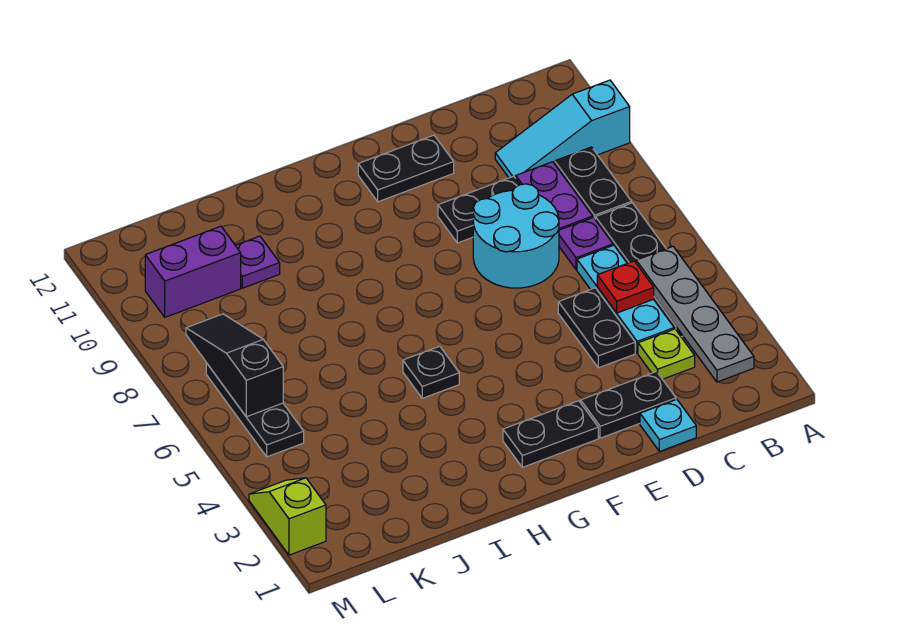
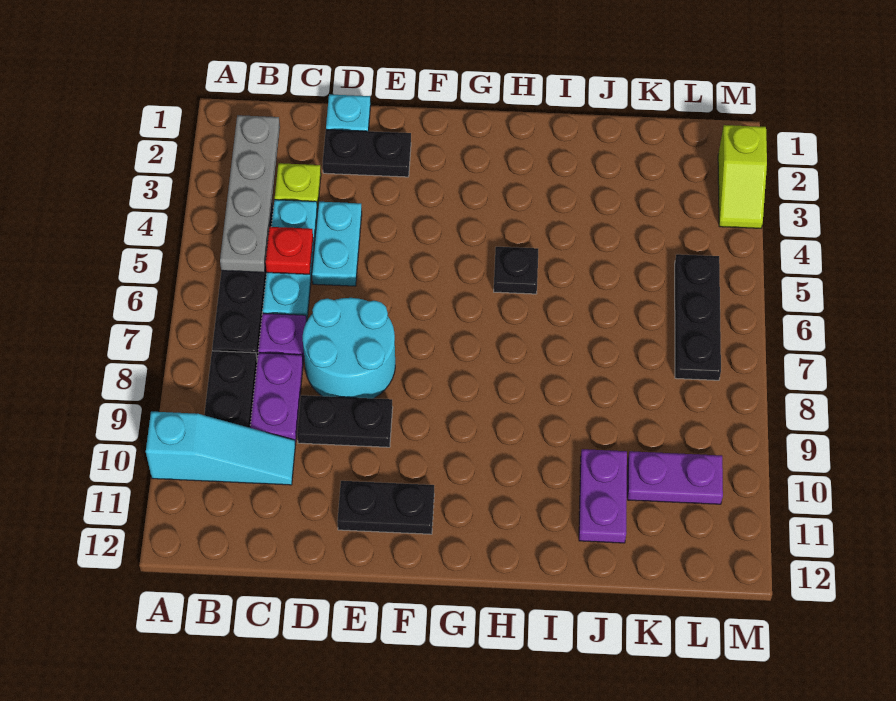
black 1x2 plate [558,288,635,368] -> cyan 1x2 plate [312,202,362,286]
black 1x2 plate [503,401,598,467] -> none
purple 1x1 plate [235,236,280,288] -> purple 1x2 plate [579,449,627,543]
purple 1x2 brick [145,226,241,317] -> purple 1x2 plate [628,451,723,504]
black 1x3 slope [186,314,283,417] -> none

